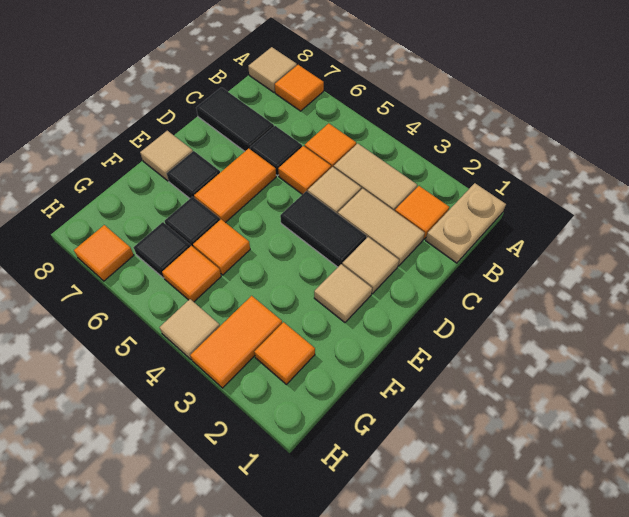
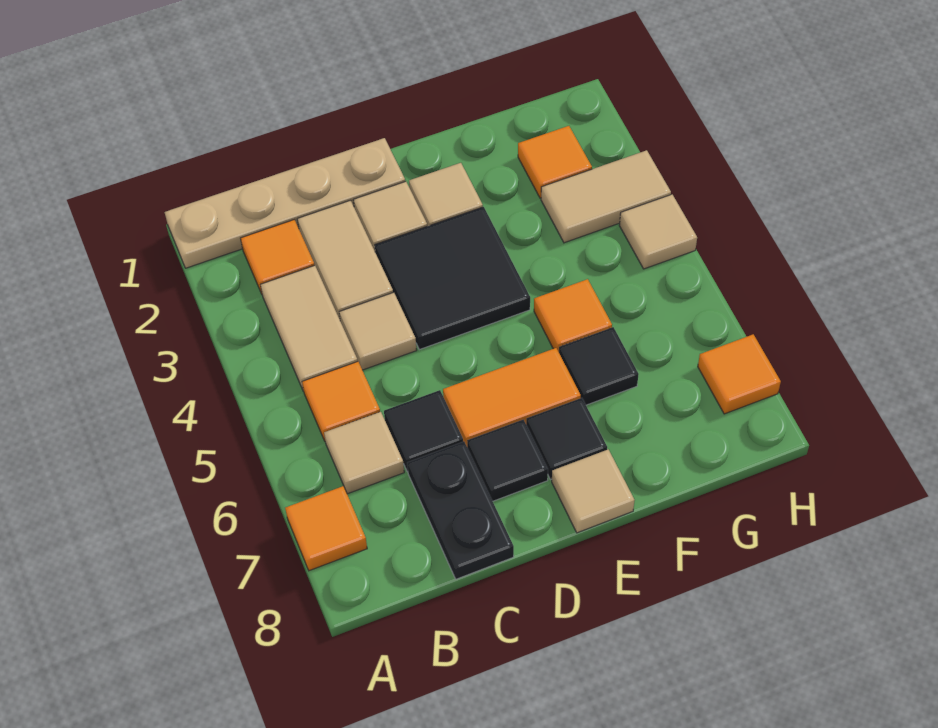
tan 1x2 plate [426,183,506,263] -> tan 1x4 plate [165,138,405,268]
tan 1x1 tile [248,47,297,92] -> tan 1x1 tile moved to [324,412,404,494]
orange 1x1 tile [278,146,331,195] -> none
black 1x2 tile [196,87,274,151] -> black 1x2 plate [407,441,514,579]
black 1x2 tile [280,191,366,267] -> black 2x2 tile [375,207,530,350]
orange 1x2 tile [190,296,282,388] -> tan 1x2 tile [541,150,671,243]
orange 1x1 tile [162,246,221,302] -> none
black 1x1 tile [134,222,190,278] -> black 1x1 tile moved to [467,420,548,501]

